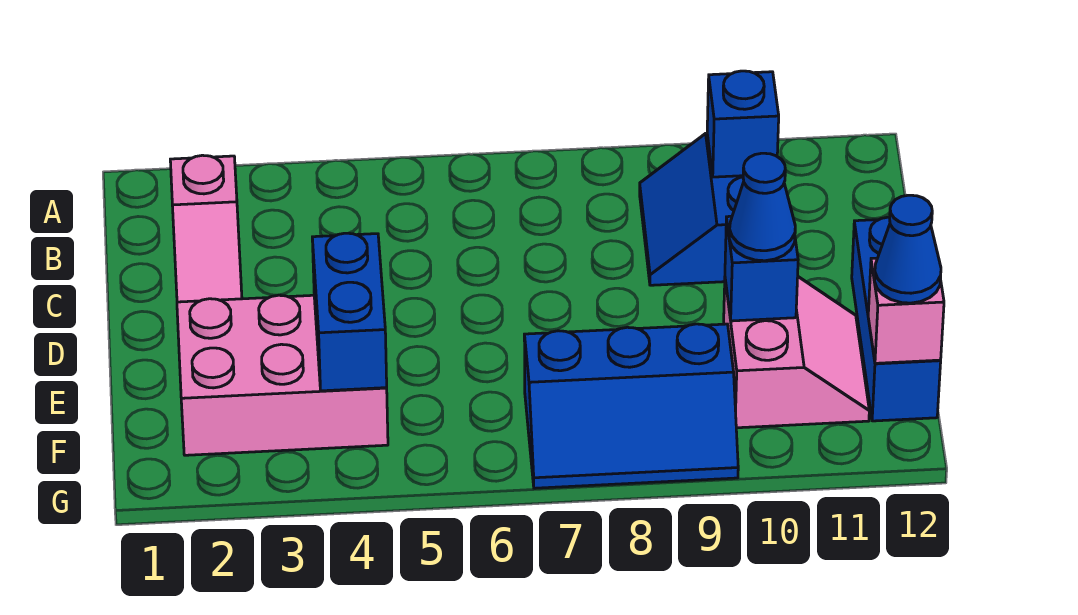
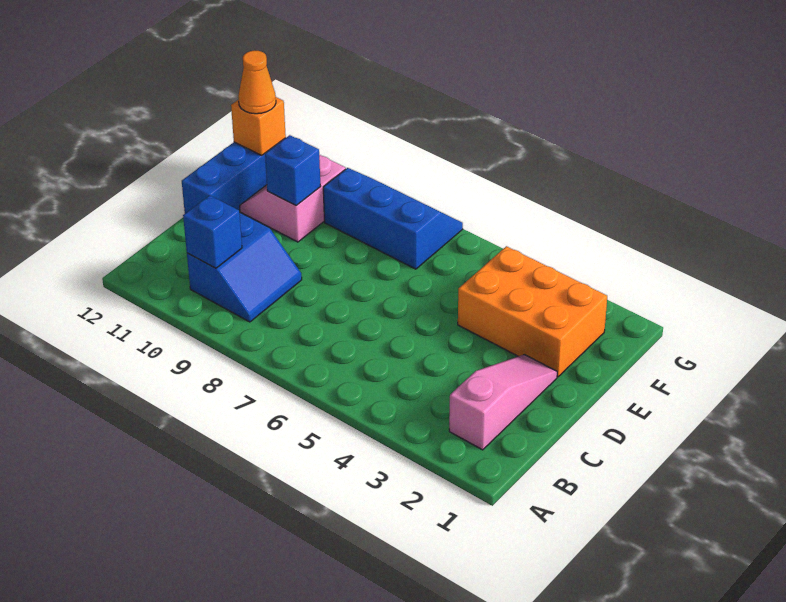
pink 2x3 brick [177,295,388,455] -> orange 2x3 brick [458,246,607,377]
blue 1x2 brick [312,233,387,391] -> none
blue 1x1 cone [729,153,795,261] -> none
pink 1x1 brick [868,258,944,363] -> orange 1x1 brick [231,97,286,155]
blue 1x1 cone [874,195,941,303] -> orange 1x1 cone [238,51,276,114]

